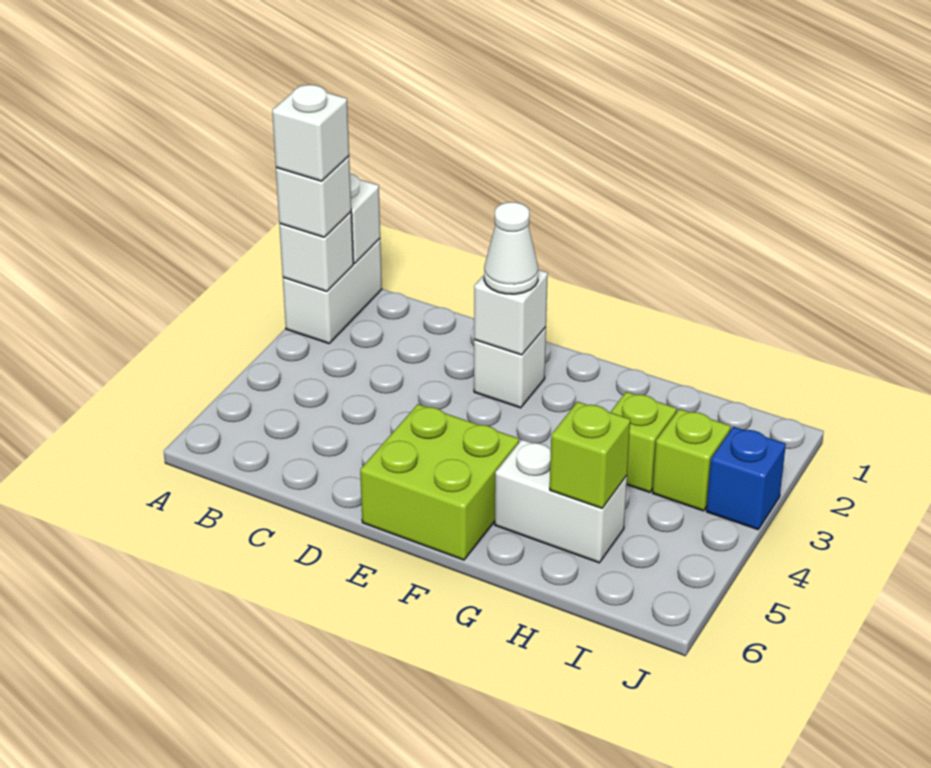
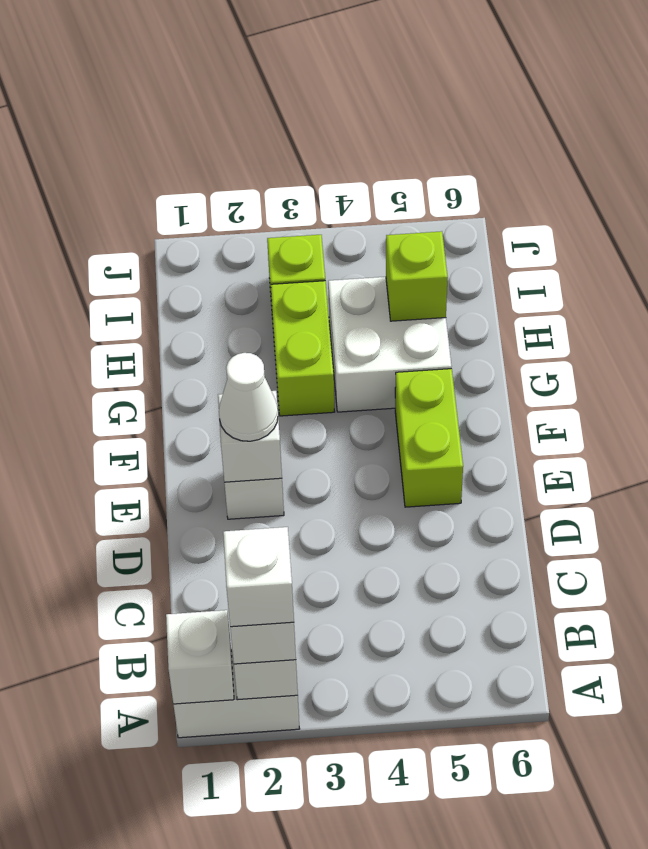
lime 2x2 brick [360,404,519,560] -> lime 1x2 brick [395,369,463,507]
white 1x2 brick [495,440,627,563] -> white 2x2 brick [328,277,451,412]
lime 1x1 brick [611,392,677,493] -> lime 1x2 brick [271,281,335,416]
blue 1x1 brick [706,427,786,530] -> none

